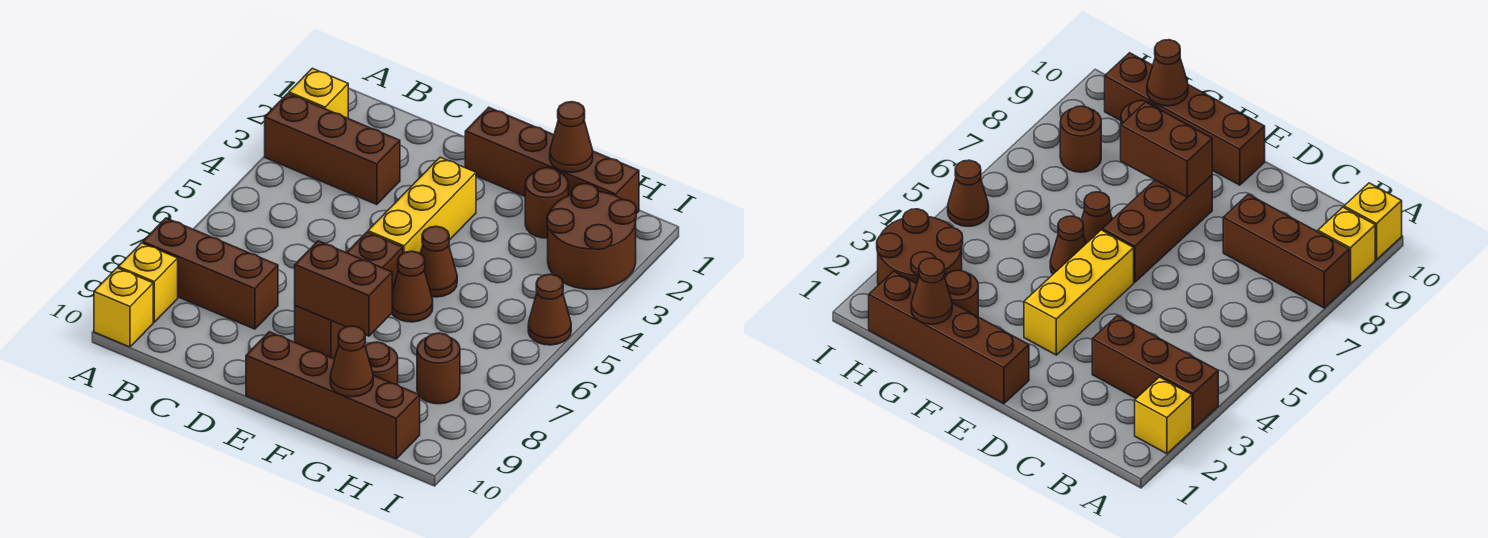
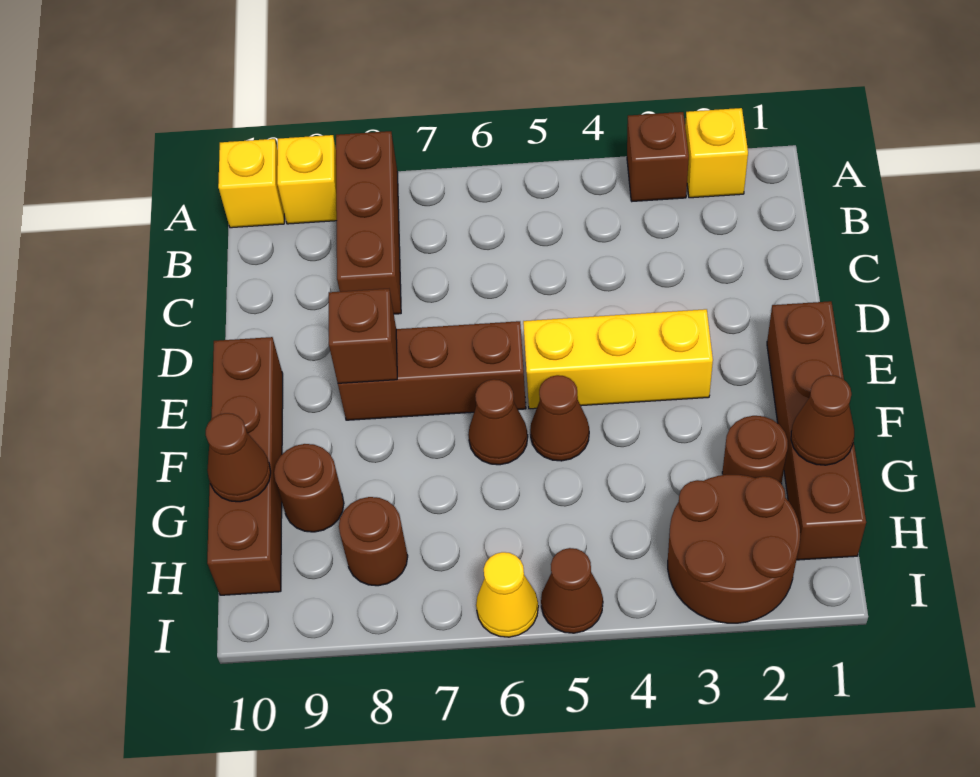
brown 1x3 brick [265,94,400,205] -> brown 1x1 brick [627,112,689,201]
brown 1x2 brick [295,241,392,336] -> brown 1x1 brick [329,289,397,383]
none -> yellow 1x1 cone [476,552,538,637]

